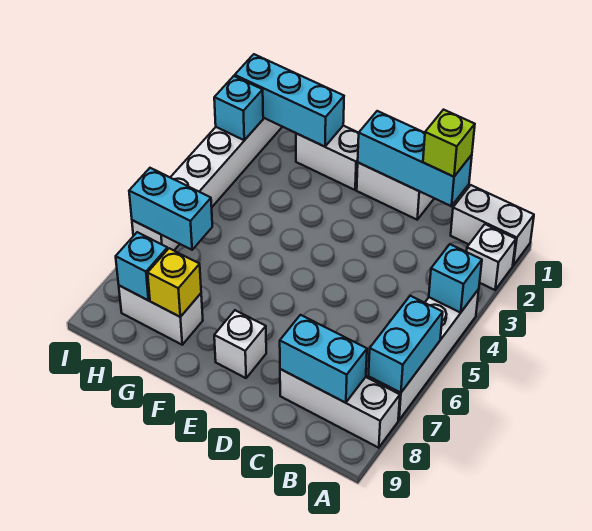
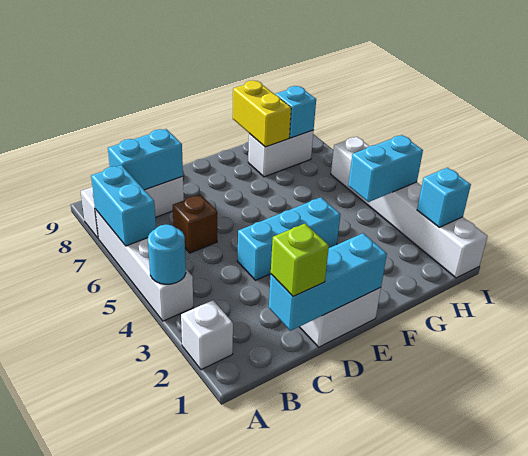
white 1x2 brick [451,185,534,265] -> none
cyan 1x1 brick [429,244,482,313] -> cyan 1x1 round brick [148,224,186,284]
none -> brown 1x1 brick [173,194,217,253]
white 1x1 brick [214,310,266,378] -> none
white 1x2 brick [296,126,359,190] -> none
cyan 1x3 brick [235,54,344,147] -> cyan 1x3 brick moved to [237,197,341,280]
yellow 1x1 brick [148,248,201,317] -> yellow 1x2 brick [233,81,291,147]
cyan 1x2 brick [129,168,212,250] -> cyan 1x2 brick moved to [348,135,423,202]

